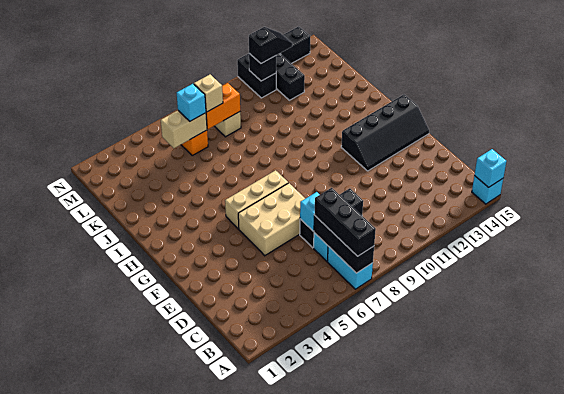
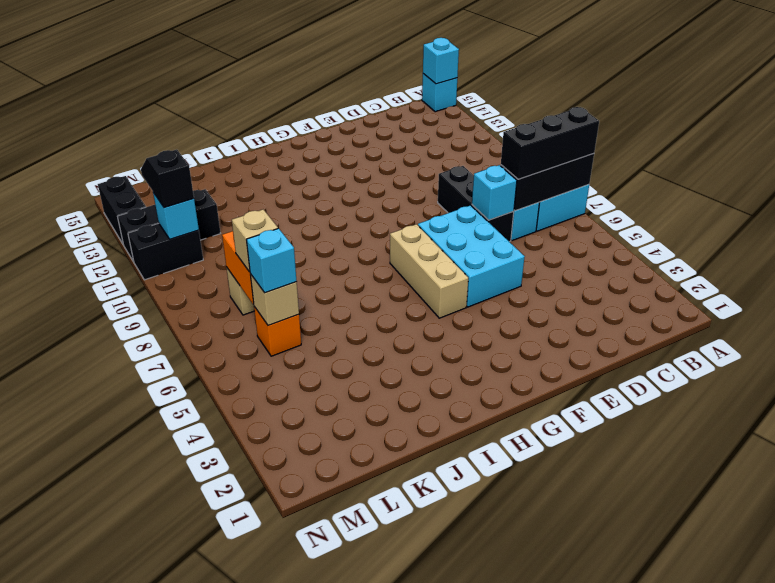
tan 2x3 brick [238,183,305,256] -> cyan 2x3 brick [418,205,525,307]
black 2x4 slope [341,95,429,171] -> none
tan 1x2 brick [161,111,207,148] -> tan 1x1 brick [250,274,299,326]
black 1x1 brick [249,54,276,81] -> cyan 1x1 brick [153,192,199,239]

